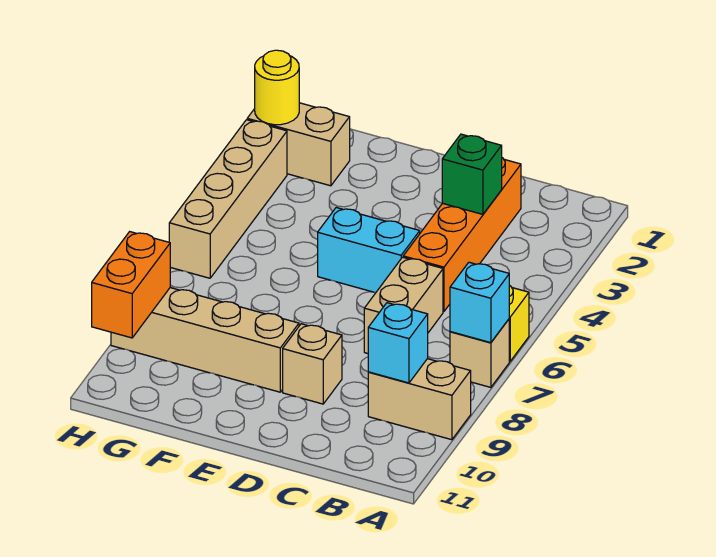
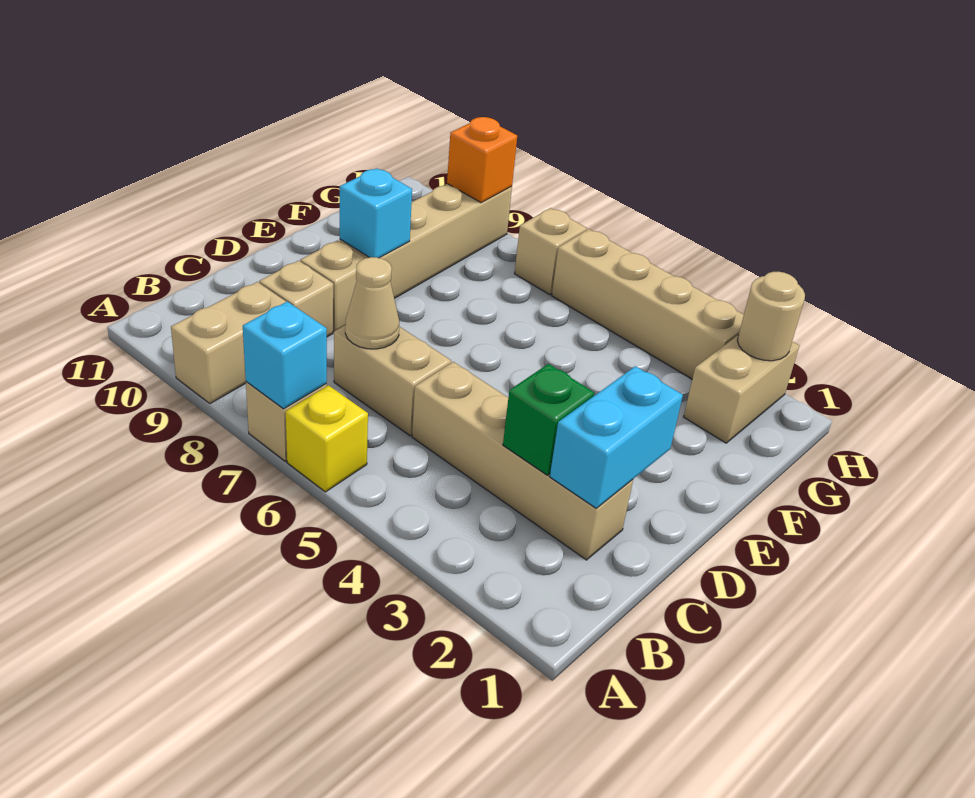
cyan 1x1 brick [368,303,428,383] -> cyan 1x1 brick moved to [340,168,412,258]
orange 1x4 brick [403,158,521,311] -> tan 1x4 brick [412,362,633,560]
none -> tan 1x1 cone [345,257,399,349]
none -> tan 1x1 brick [259,261,333,337]
cyan 1x2 brick [318,208,420,292] -> cyan 1x2 brick moved to [550,366,683,508]
yellow 1x1 round brick [255,50,299,125] -> tan 1x1 round brick [737,272,805,361]
none -> tan 1x1 brick [514,208,587,295]
orange 1x2 brick [92,232,170,338] -> orange 1x1 brick [447,117,517,203]

